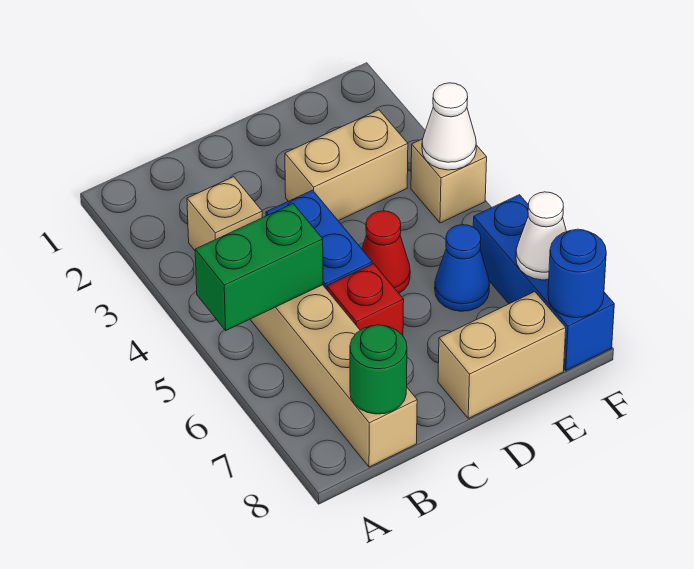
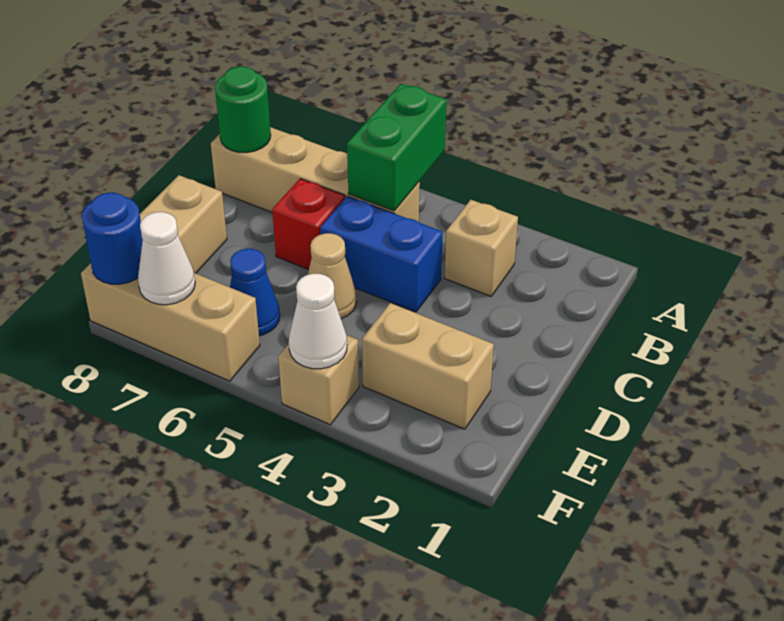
tan 1x2 brick [285,110,408,221] -> tan 1x2 brick turned to [362,303,494,429]
red 1x1 cone [362,211,410,293] -> tan 1x1 cone [308,233,356,319]
blue 1x3 brick [473,195,614,371] -> tan 1x3 brick [81,263,260,381]

